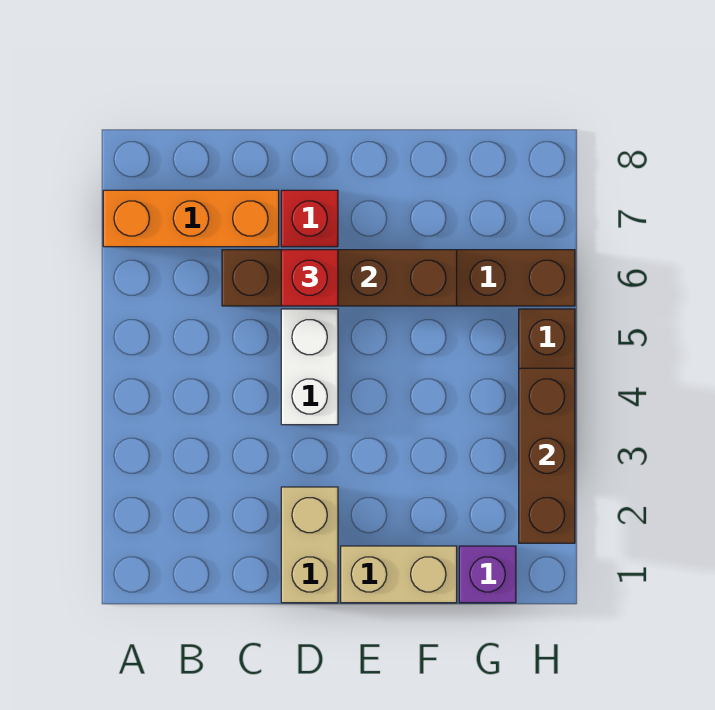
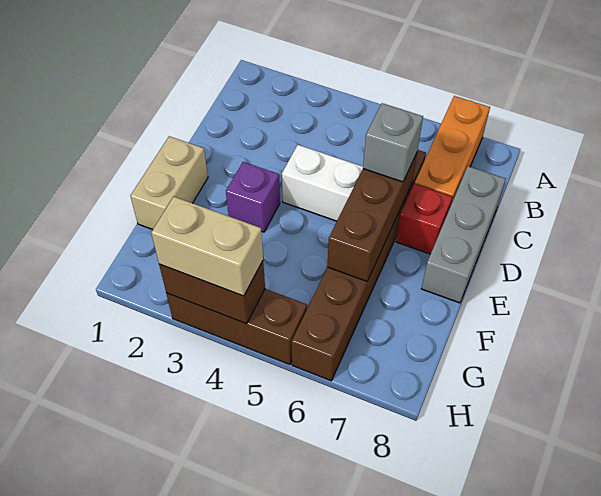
none -> grey 1x3 brick [422,166,506,303]
tan 1x2 brick [281,487,338,603] -> tan 1x2 brick moved to [151,197,263,296]
red 1x1 brick [281,250,338,306] -> grey 1x1 brick [363,103,423,182]
purple 1x1 brick [459,546,516,603] -> purple 1x1 brick moved to [226,162,280,232]
brown 1x3 brick [519,368,575,543] -> brown 1x2 brick [159,261,265,324]

